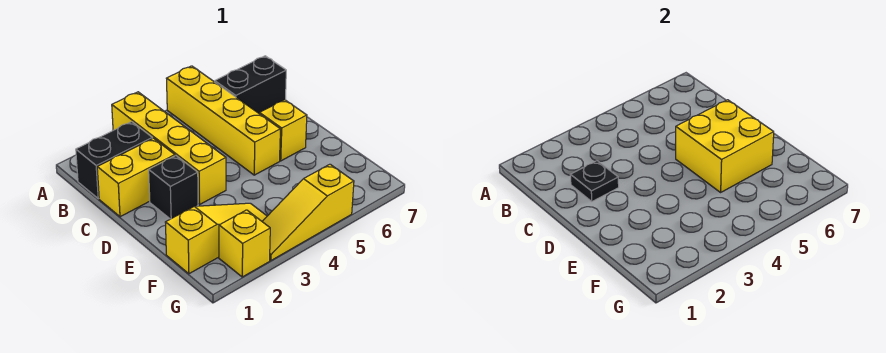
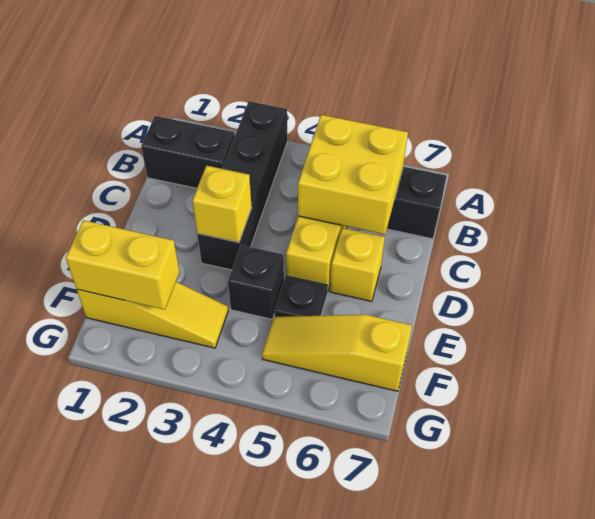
yellow 1x4 brick [112,92,226,204] -> black 1x4 brick [197,101,288,270]
yellow 1x2 brick [97,138,175,217] -> yellow 1x2 brick moved to [66,220,180,310]
black 1x1 plate [570,161,619,201] -> black 1x1 plate moved to [274,275,328,317]
black 1x1 brick [149,156,198,219] -> black 1x1 brick moved to [228,245,284,319]
yellow 2x2 brick [676,100,774,192] -> yellow 2x2 brick moved to [298,115,408,235]
yellow 1x1 brick [219,210,270,277] -> yellow 1x1 brick moved to [192,166,252,242]
yellow 1x3 slope [262,164,354,261] -> yellow 1x3 slope moved to [262,314,412,391]

